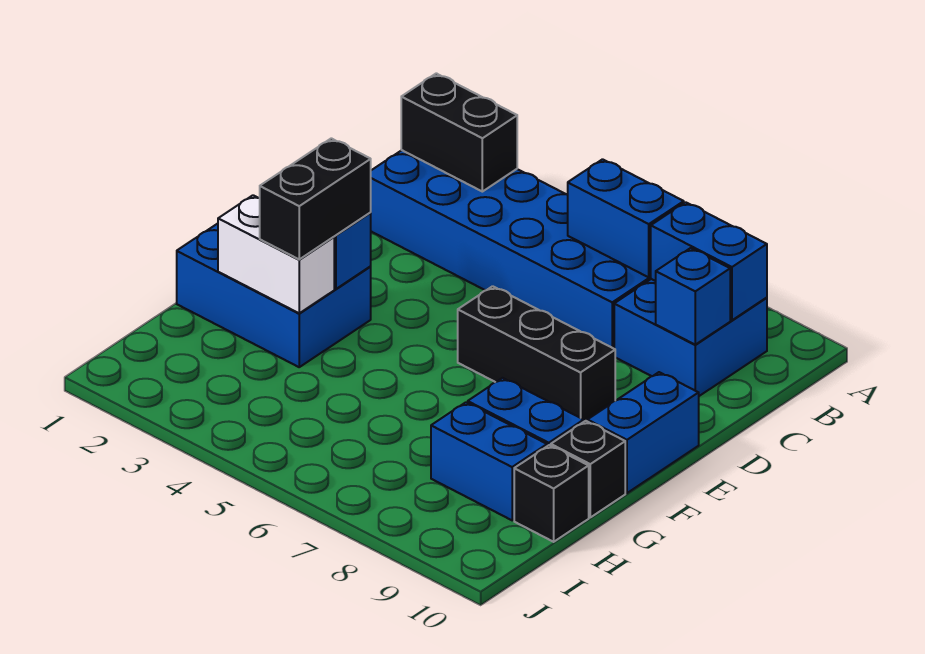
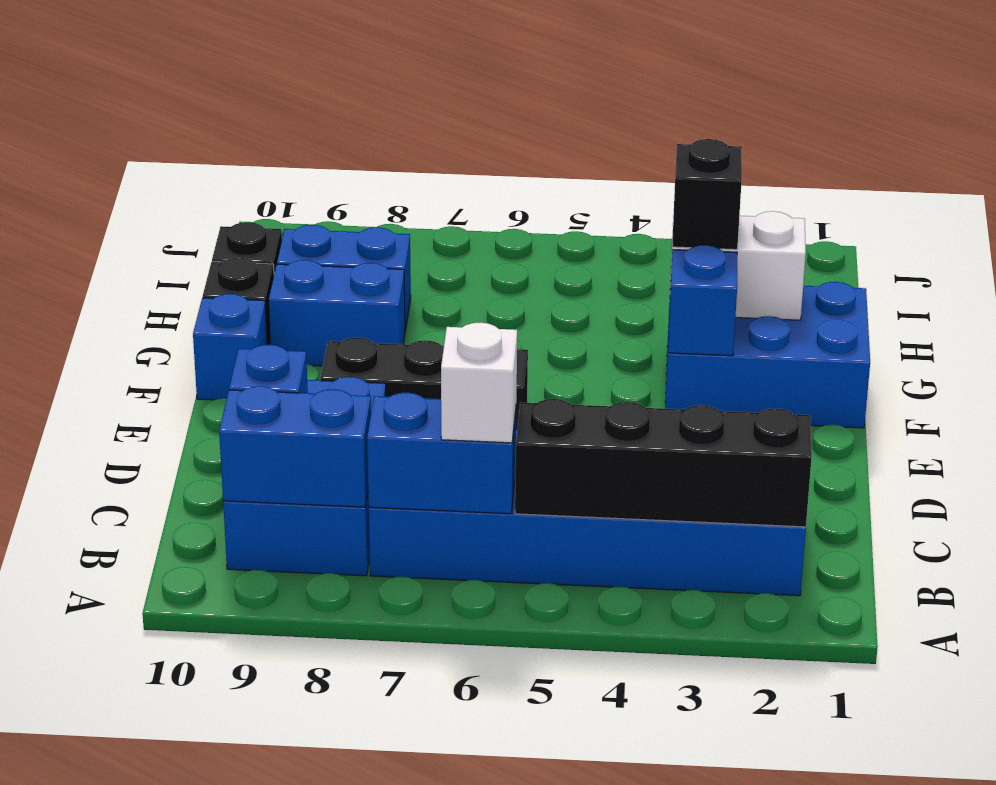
black 1x2 brick [401,73,517,192] -> black 1x4 brick [515,399,812,527]
none -> white 1x1 brick [441,323,517,443]
blue 2x2 brick [614,279,767,396] -> blue 2x3 brick [223,377,386,576]
blue 1x2 brick [587,372,699,493] -> blue 1x1 brick [193,294,267,400]
black 1x2 brick [260,138,371,259] -> black 1x1 brick [672,139,742,250]

